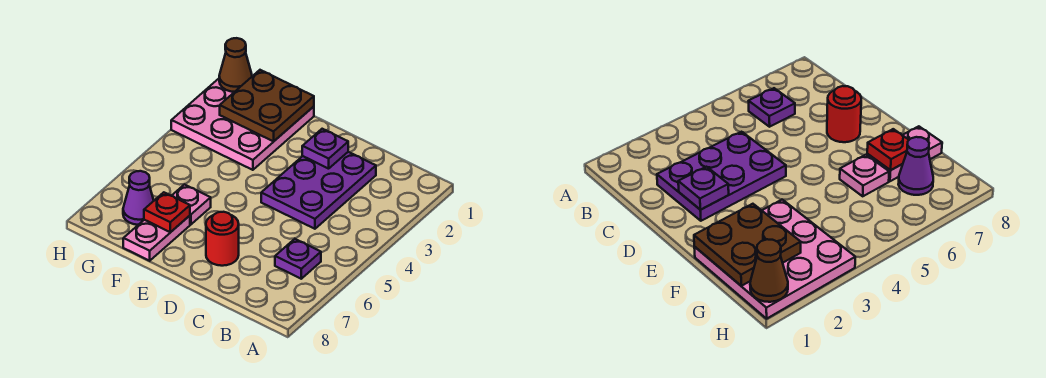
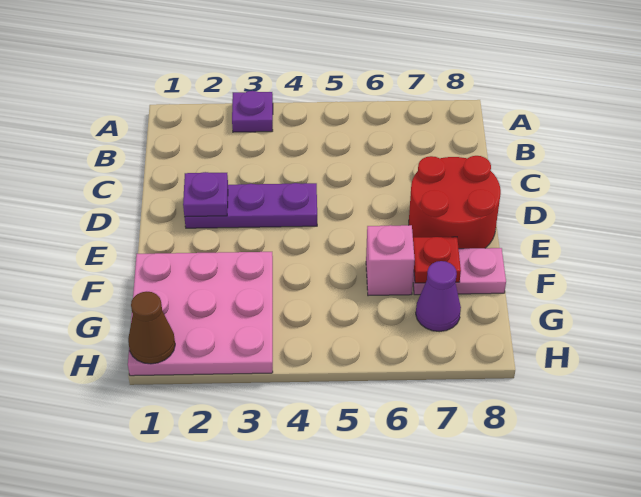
purple 1x1 plate [275,239,321,279] -> purple 1x1 plate moved to [232,91,273,132]
purple 2x3 plate [261,152,376,229] -> purple 1x3 plate [184,183,317,228]
red 1x1 round brick [206,212,239,266] -> red 2x2 round brick [409,156,501,249]
brown 2x2 plate [220,70,314,141] -> none
pink 1x1 plate [172,185,211,224] -> pink 1x1 brick [366,225,415,296]

